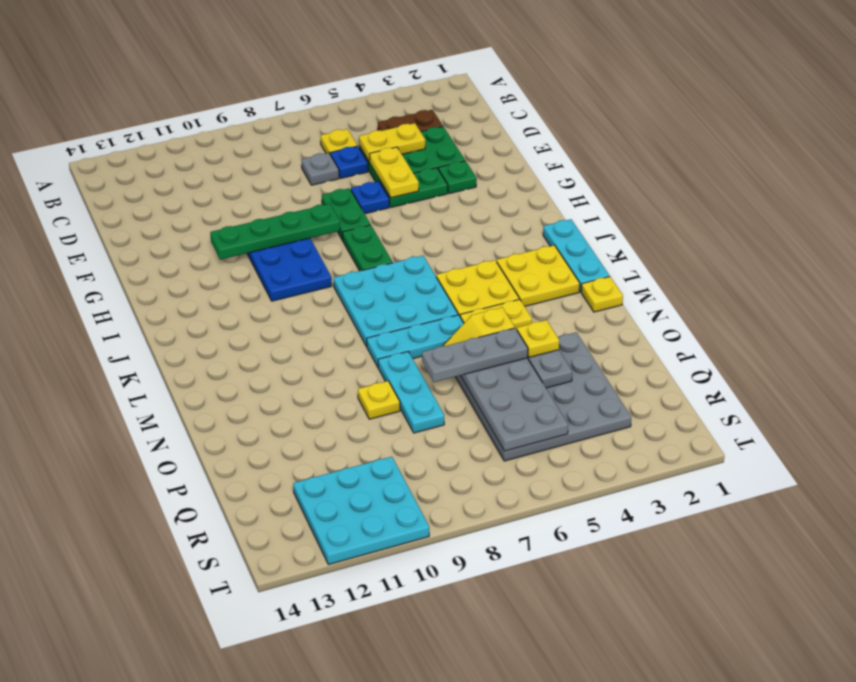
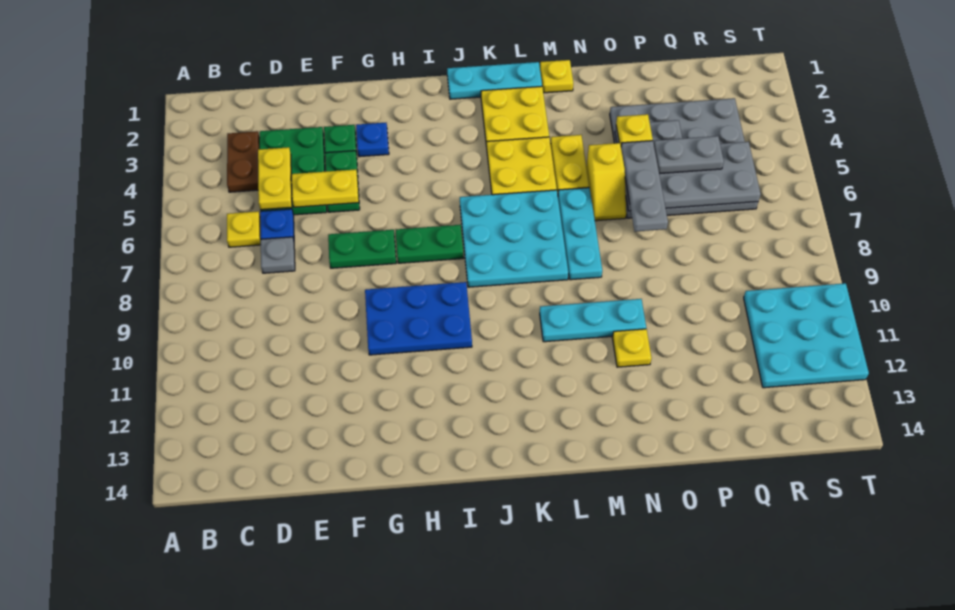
blue 1x1 plate [351,181,389,214] -> blue 1x1 plate moved to [356,123,389,157]
green 1x4 plate [210,204,340,260] -> none
cyan 1x3 plate [378,352,445,433] -> cyan 1x3 plate moved to [540,299,646,342]
yellow 1x1 plate [358,381,400,419] -> yellow 1x1 plate moved to [613,329,652,367]
none -> grey 1x2 plate [654,136,724,174]

